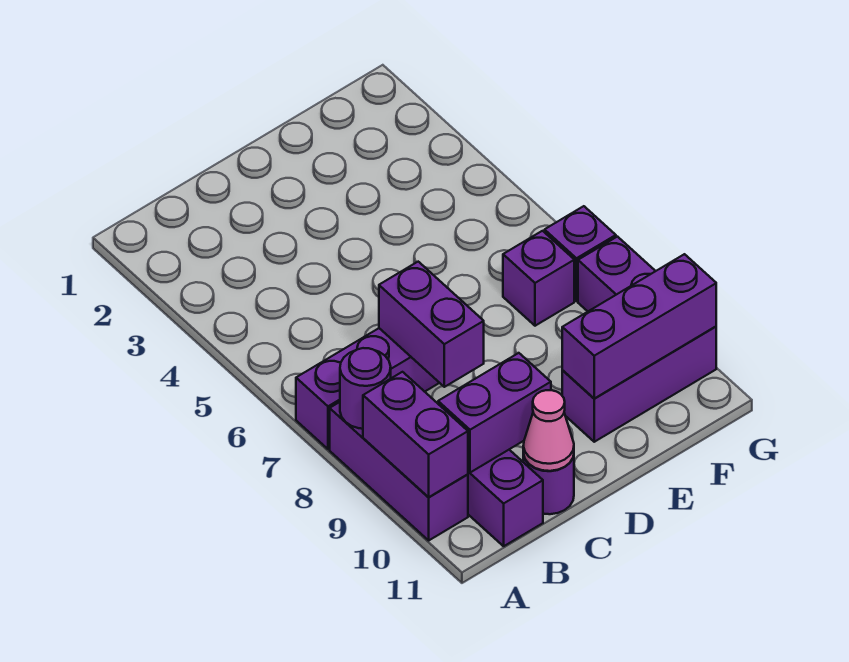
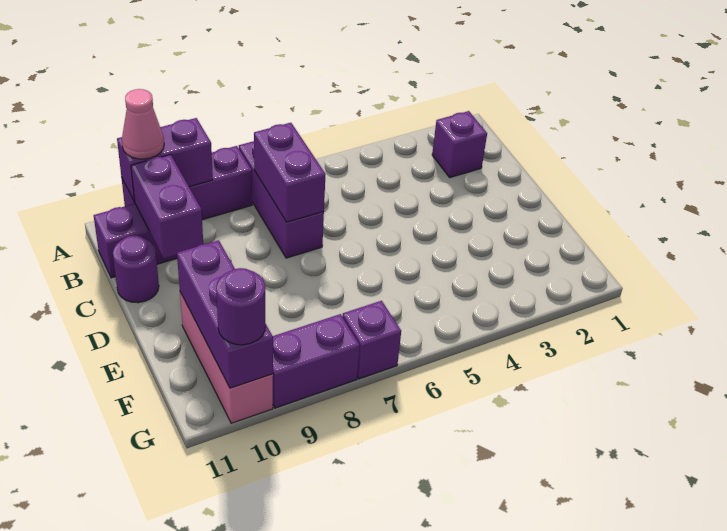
purple 1x1 round brick [340,348,391,429] -> purple 1x1 round brick moved to [216,268,265,345]
purple 1x2 brick [379,262,484,387] -> purple 1x2 brick turned to [254,123,326,222]
pink 1x1 cone [523,390,574,471] -> pink 1x1 cone moved to [122,89,164,159]
purple 1x3 brick [562,327,716,442] -> pink 1x3 brick [180,292,273,423]
purple 1x1 brick [503,231,574,326] -> purple 1x1 brick moved to [432,111,487,178]

